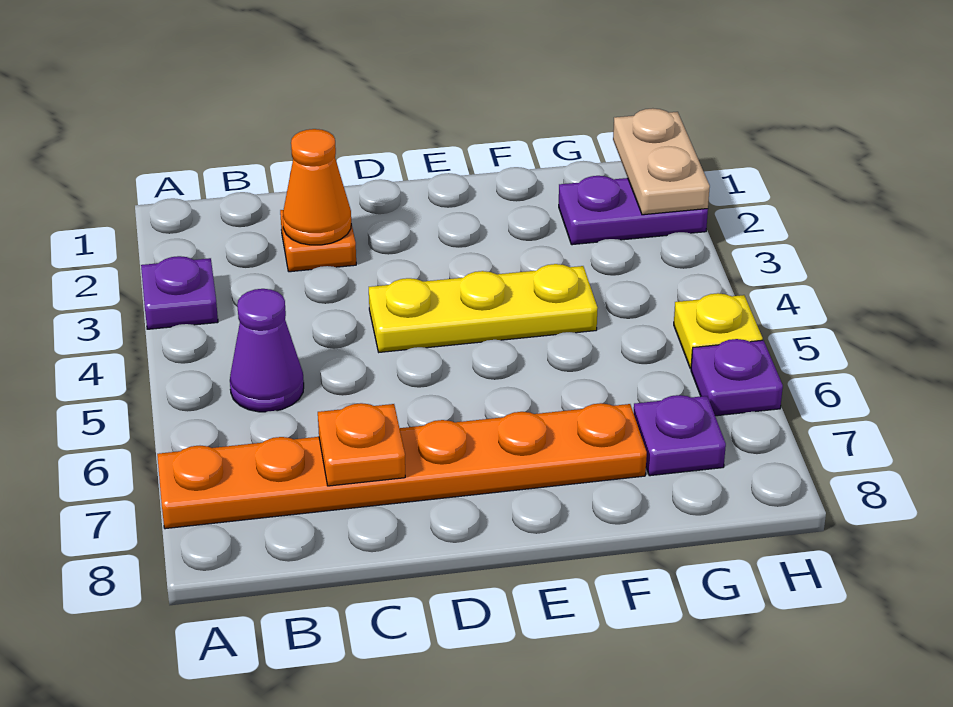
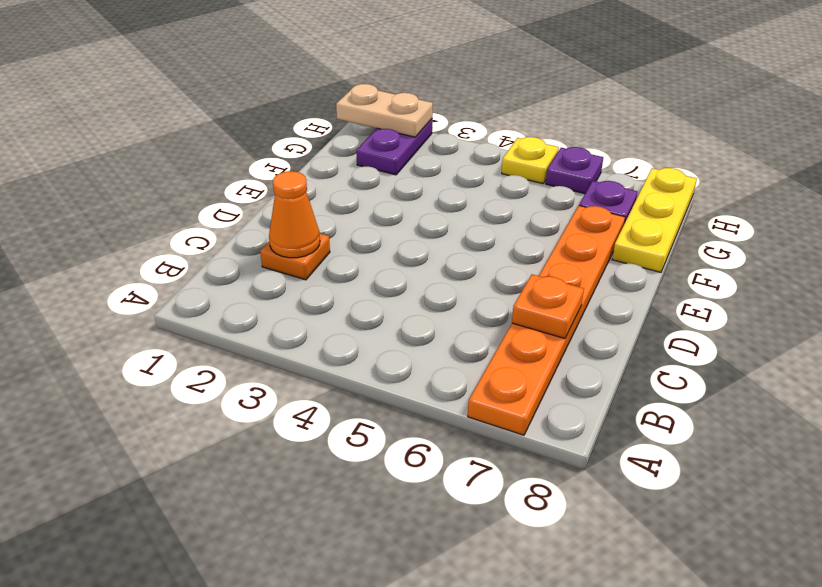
purple 1x1 plate [141,256,218,329] -> none
purple 1x1 cone [230,289,304,412] -> none
yellow 1x3 plate [369,264,597,352] -> yellow 1x3 plate moved to [612,168,697,272]

